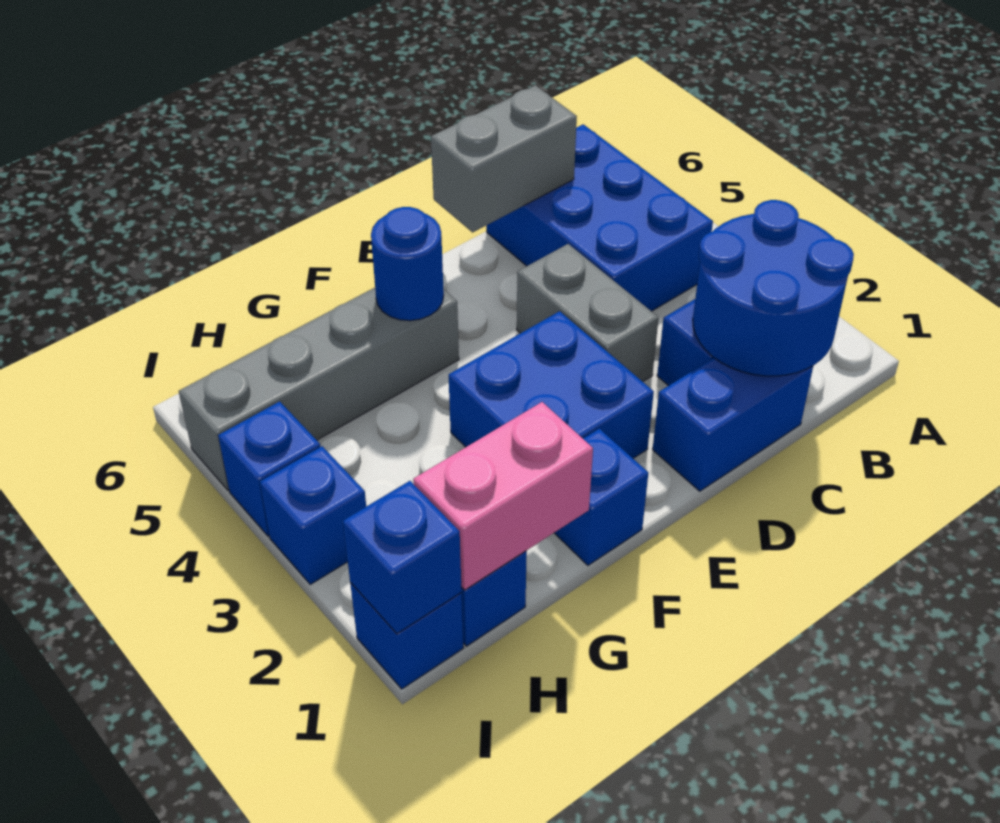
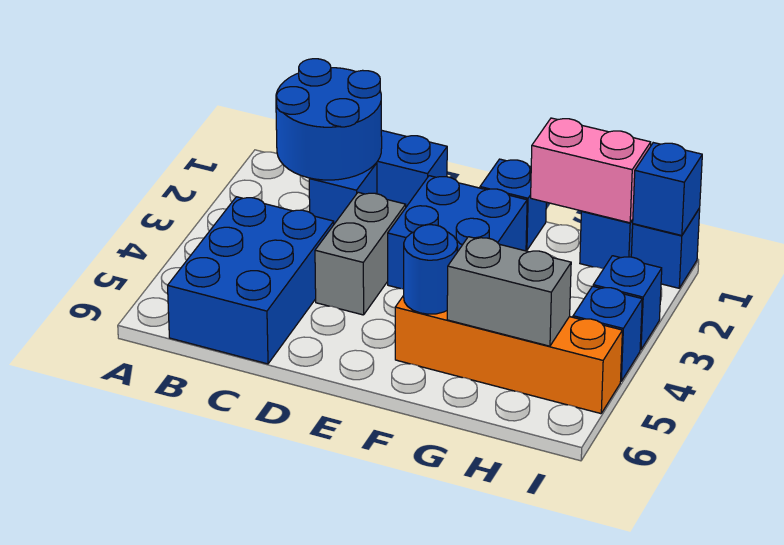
grey 1x2 brick [431,86,577,232] -> grey 1x2 brick moved to [447,237,571,346]
grey 1x4 brick [179,288,459,490] -> orange 1x4 brick [395,296,622,414]

